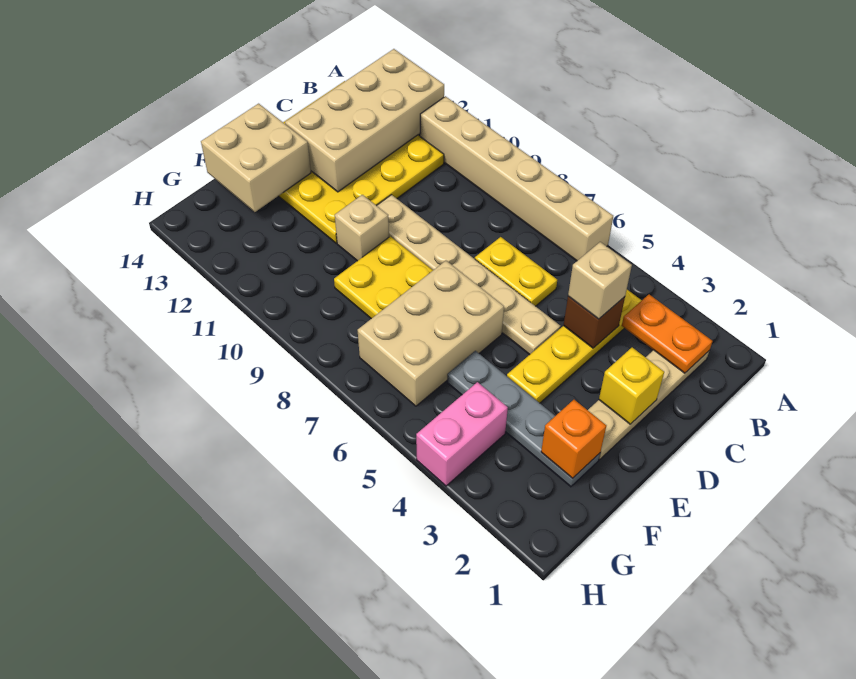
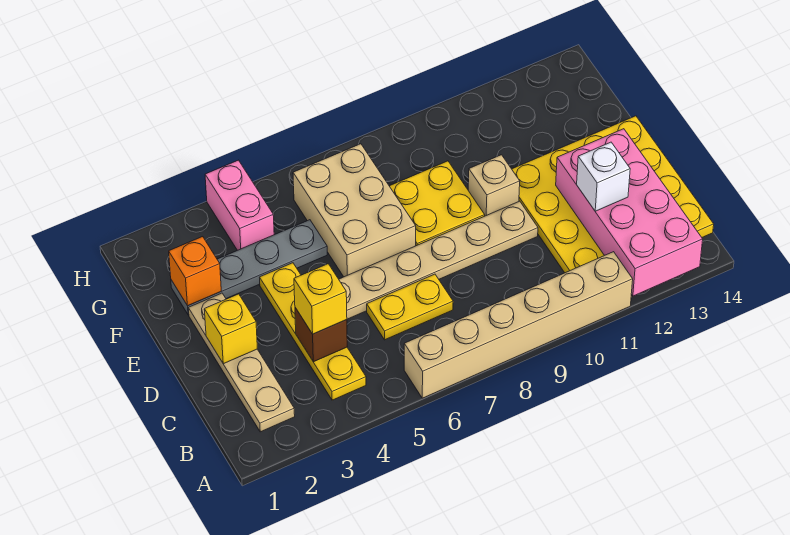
tan 2x4 brick [285,49,444,192] -> pink 2x4 brick [556,129,703,296]
orange 1x2 plate [622,295,713,373] -> none
tan 1x1 brick [568,242,632,319] -> yellow 1x1 brick [294,264,347,334]
none -> white 1x1 brick [577,142,630,211]
tan 2x2 brick [201,104,311,212] -> none

